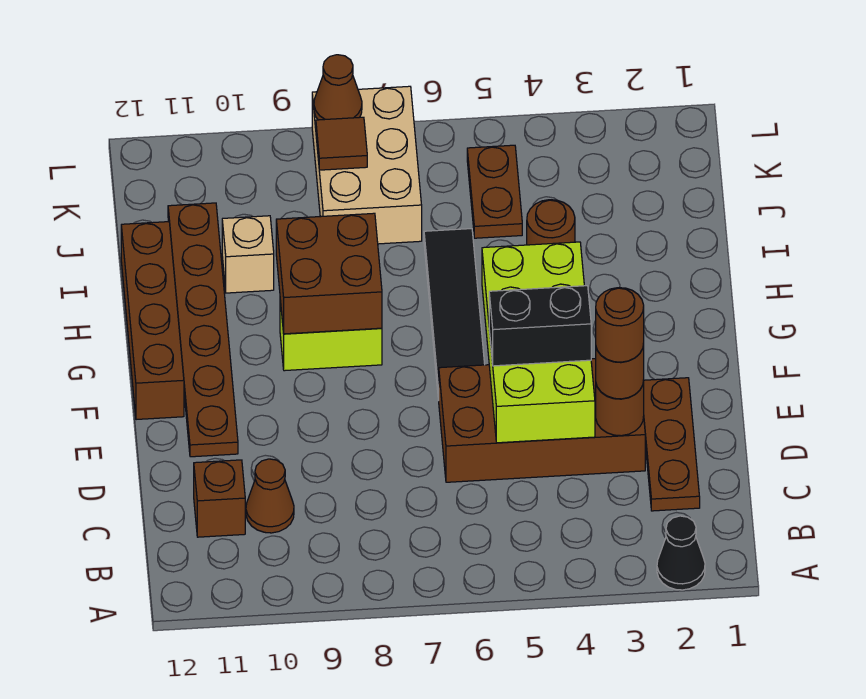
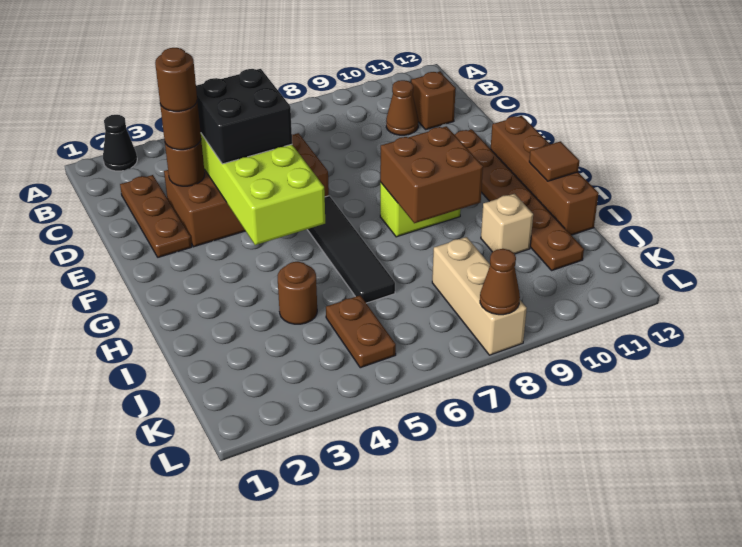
black 1x2 brick [489,286,591,366] -> black 2x2 brick [196,69,292,164]
tan 2x3 brick [312,86,422,244] -> tan 1x3 brick [432,237,527,355]
brown 1x1 tile [316,117,367,170] -> brown 1x1 tile moved to [529,141,579,181]

